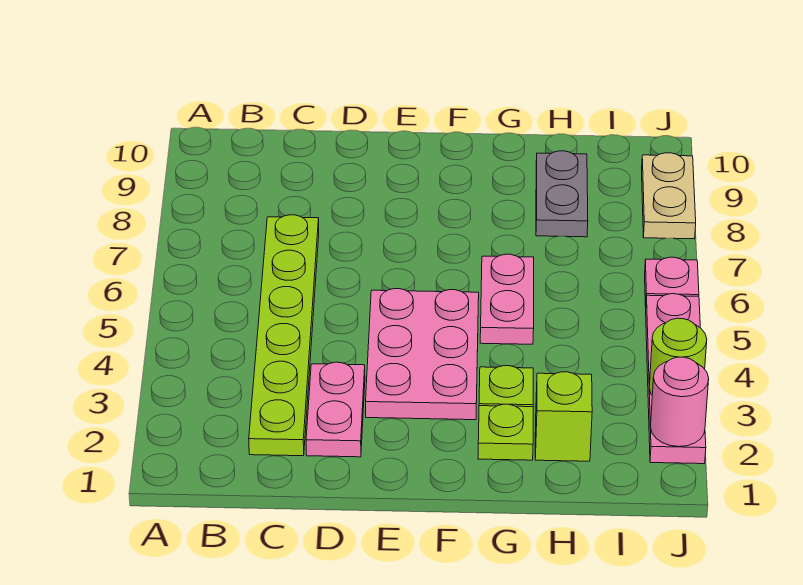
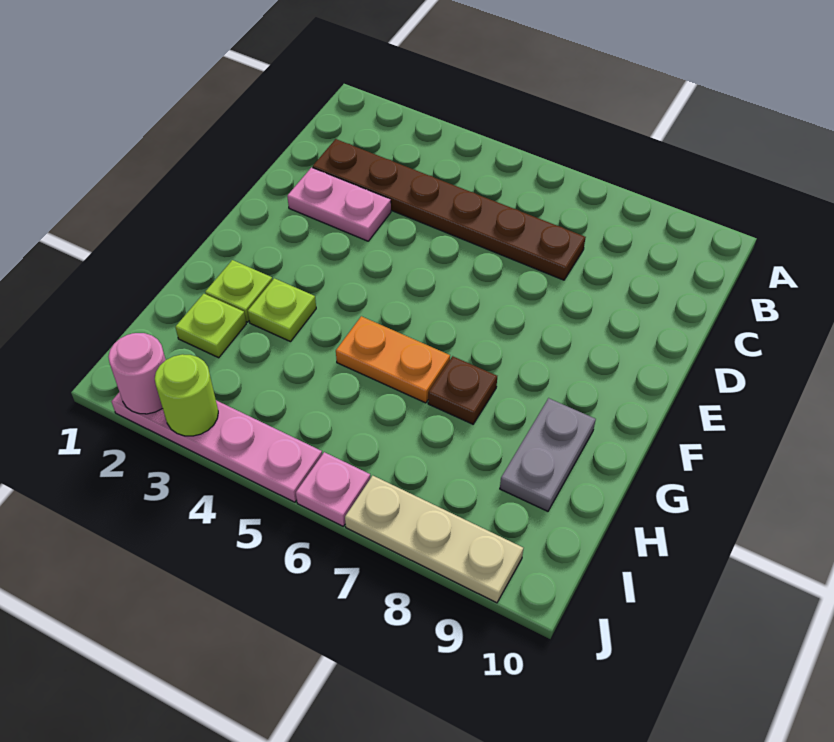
lime 1x6 plate [249,215,319,456] -> brown 1x6 plate [313,139,586,280]
pink 2x3 plate [366,289,479,420] -> none
pink 1x2 plate [480,254,534,344] -> orange 1x2 plate [336,316,450,403]
none -> brown 1x1 plate [428,356,497,424]
lime 1x1 brick [535,372,592,461] -> lime 1x1 plate [175,294,246,358]
grey 1x2 plate [536,151,588,237] -> grey 1x2 plate turned to [500,398,596,511]
tan 1x2 plate [642,153,696,239] -> tan 1x3 plate [345,476,523,603]

